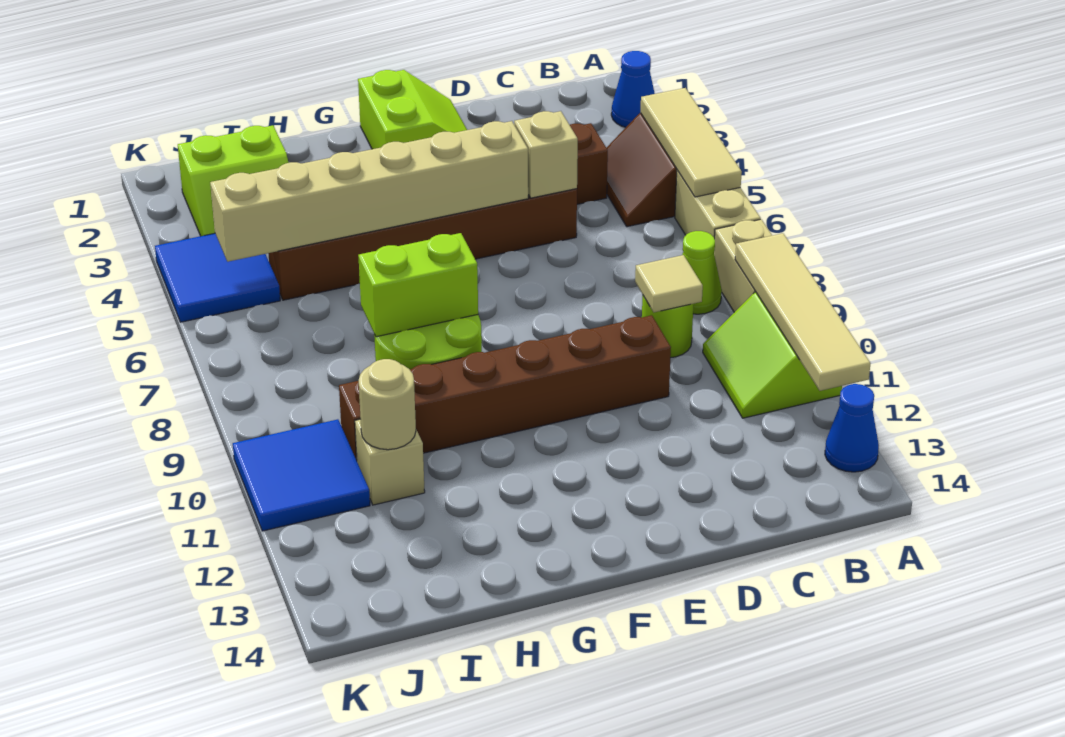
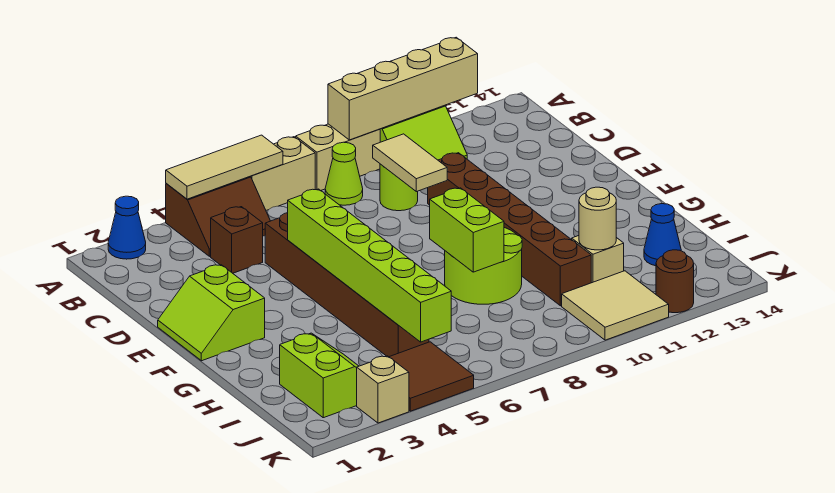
tan 1x4 tile [735,233,871,391] -> tan 1x4 brick [328,37,478,140]
blue 1x1 cone [825,384,879,472] -> blue 1x1 cone moved to [644,204,681,266]
tan 1x1 tile [635,255,703,312] -> tan 1x2 tile [373,134,447,192]
tan 1x1 brick [514,111,578,198] -> tan 1x1 brick moved to [357,356,409,423]
lime 2x2 slope [358,70,467,149] -> lime 2x2 slope turned to [158,265,265,361]
tan 1x6 brick [210,121,528,262] -> lime 1x6 brick [288,189,451,342]
blue 2x2 tile [155,233,280,322] -> brown 2x2 tile [390,342,474,411]
blue 2x2 tile [233,419,370,531] -> tan 2x2 tile [562,271,669,340]
none -> brown 1x1 round brick [656,250,694,313]

